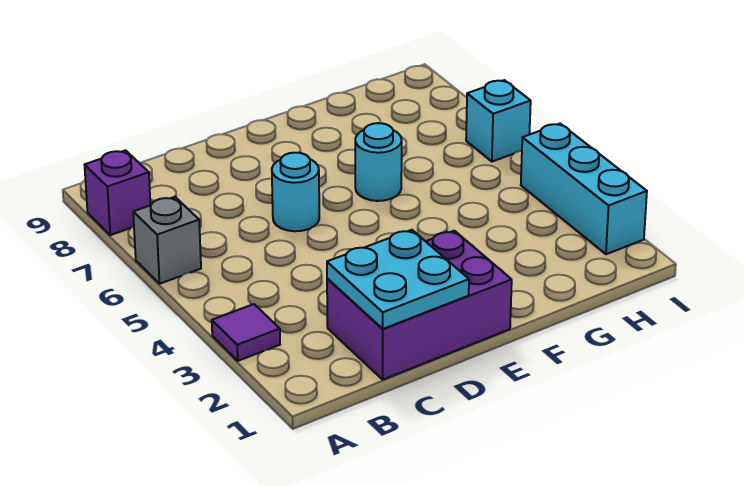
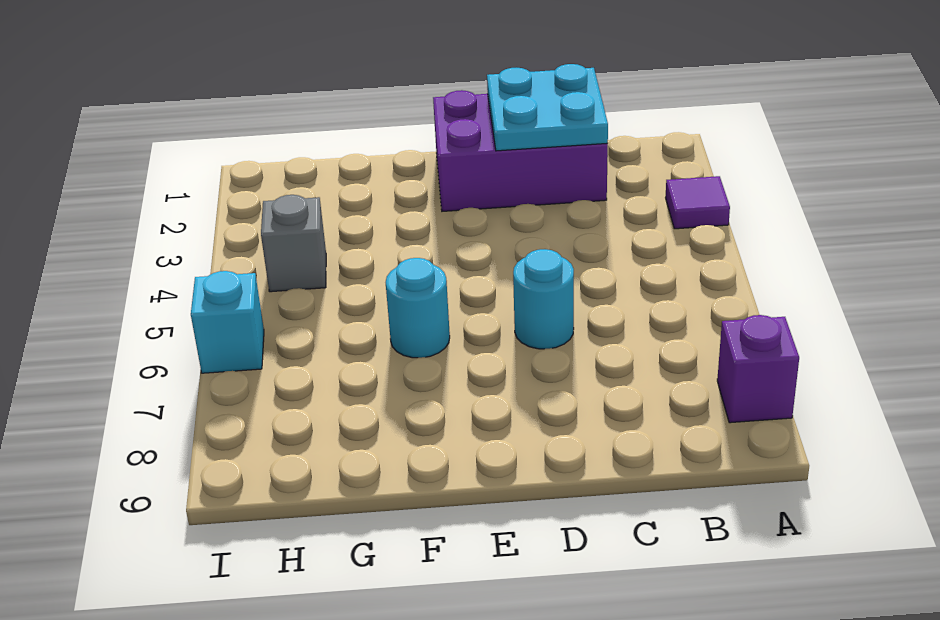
grey 1x1 brick [133,197,201,284] -> grey 1x1 brick moved to [261,195,326,292]
cyan 1x3 brick [521,124,647,254] -> none

